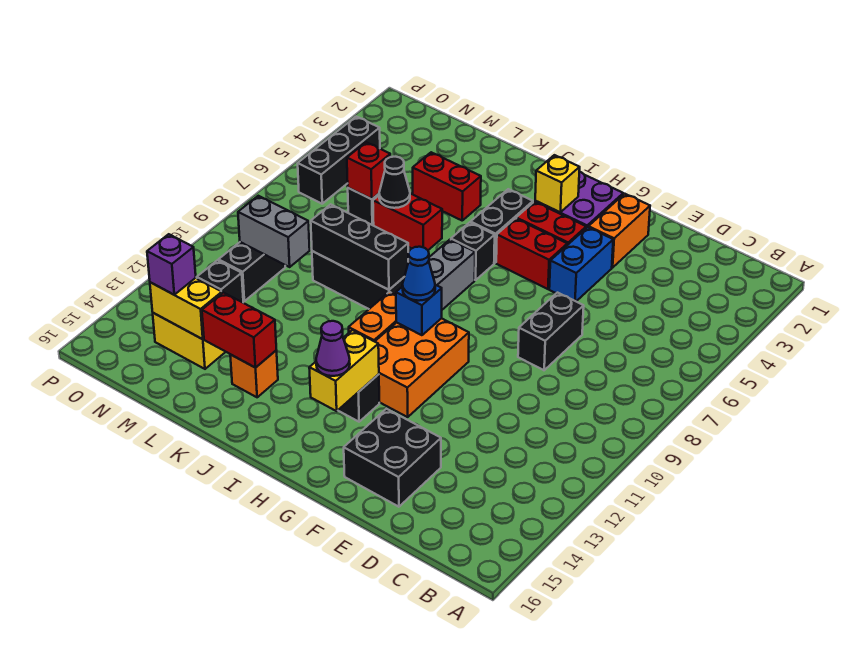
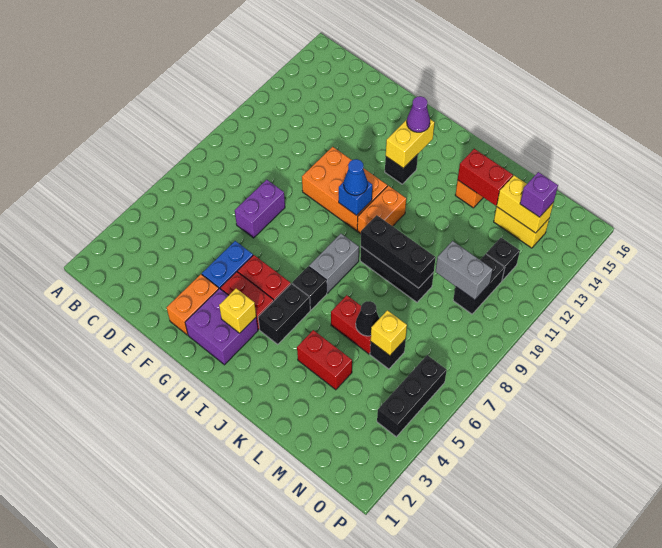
black 1x2 brick [518,293,584,370] -> purple 1x2 brick [235,180,285,238]
black 2x2 brick [344,409,441,507] -> none
orange 2x3 brick [375,318,469,417] -> orange 2x3 brick turned to [302,147,387,231]
red 1x1 brick [347,142,390,199] -> yellow 1x1 brick [371,310,407,356]

